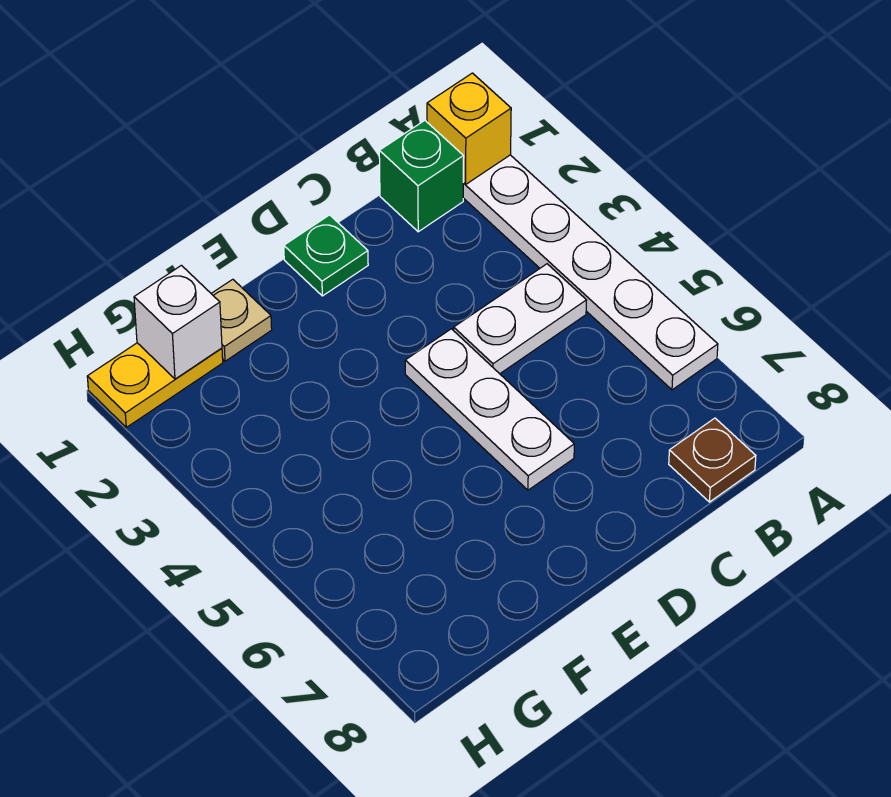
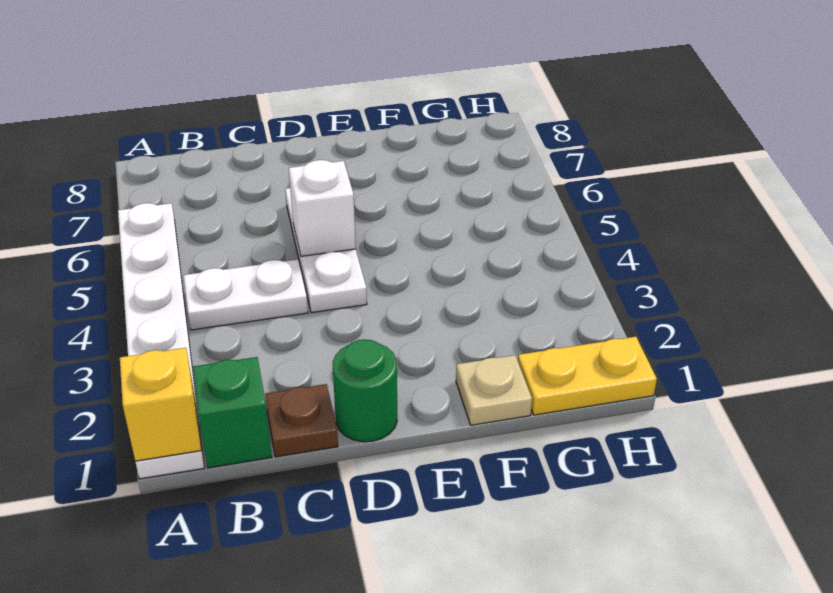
brown 1x1 plate [669,418,756,502] -> brown 1x1 plate moved to [265,384,338,457]
green 1x1 plate [284,215,368,296] -> green 1x1 round brick [333,339,397,442]
white 1x1 brick [134,265,222,379] -> white 1x1 brick moved to [289,160,356,256]

